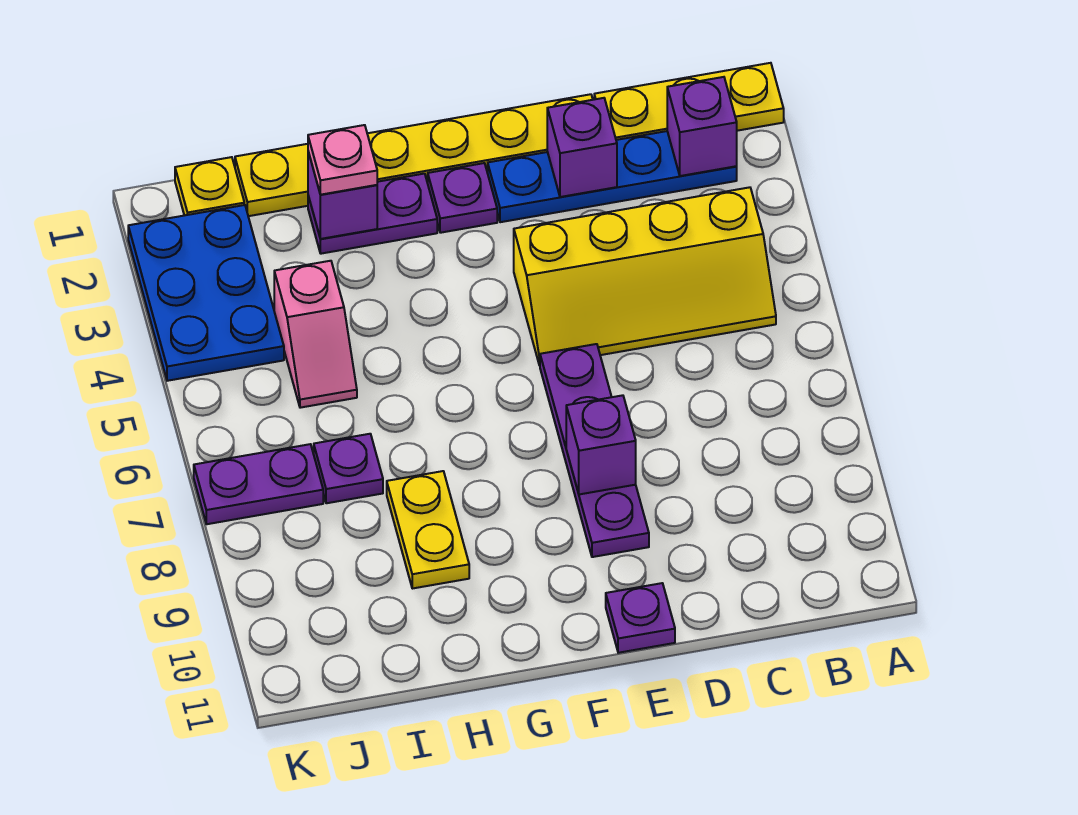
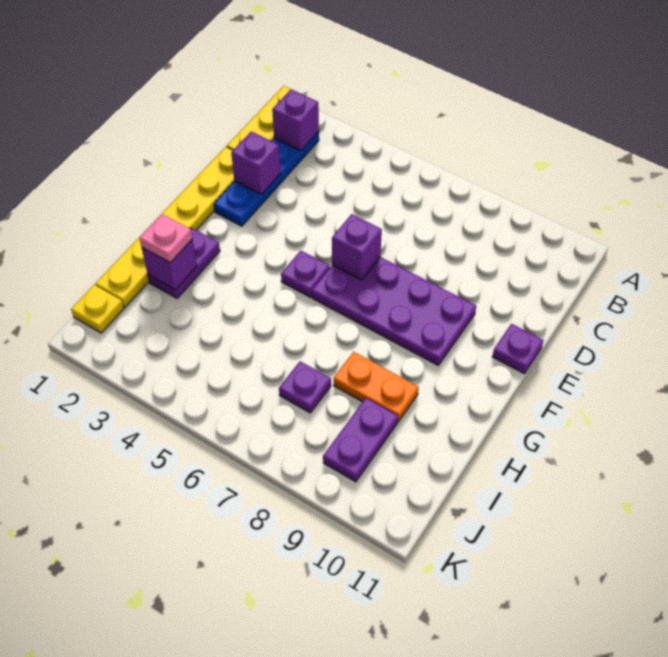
yellow 2x4 slope [514,187,776,365] -> none
purple 1x4 plate [540,344,649,557] -> purple 2x4 plate [312,257,476,365]
purple 1x1 brick [566,395,636,494] -> purple 1x1 brick moved to [332,214,382,280]
purple 1x1 plate [428,163,497,233] -> purple 1x1 plate moved to [281,251,330,297]
yellow 1x2 plate [387,471,469,589] -> orange 1x2 plate [334,352,419,422]
pink 1x2 slope [274,261,357,408] -> none
blue 2x3 plate [128,205,284,381] -> none
purple 1x2 plate [194,444,323,524] -> purple 1x2 plate moved to [323,398,398,482]

